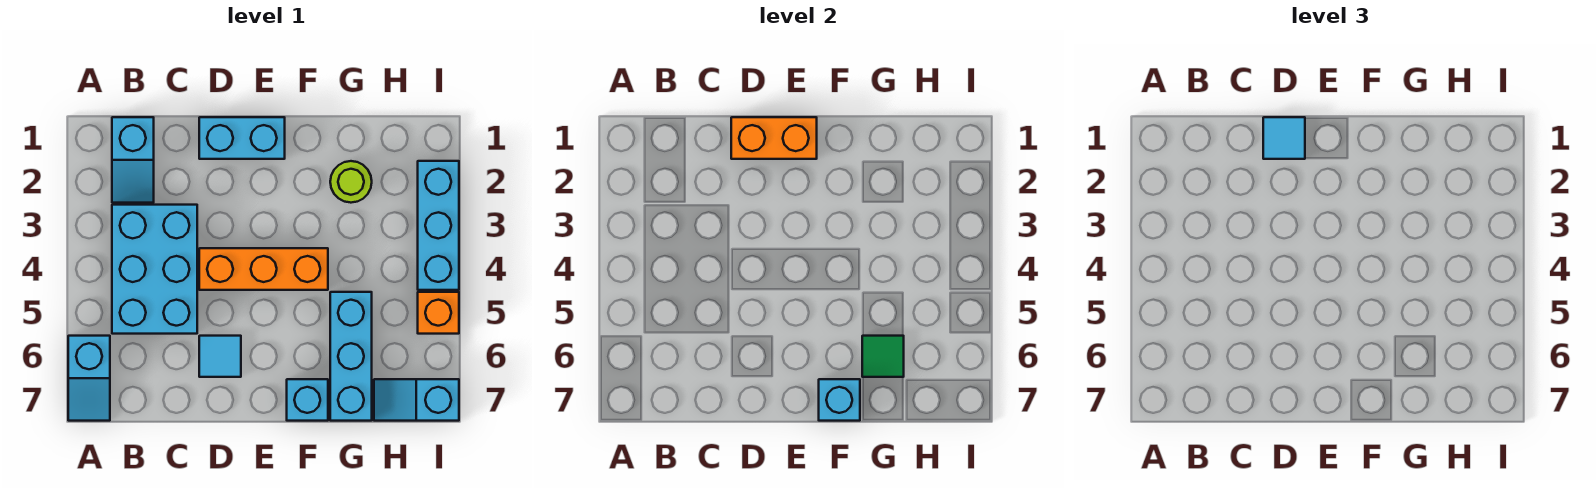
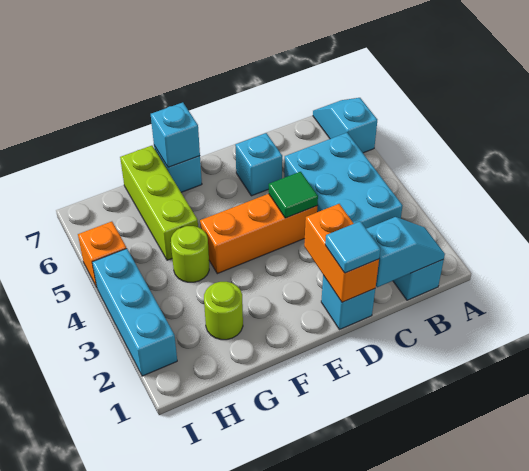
cyan 1x2 brick [199,117,285,159] -> cyan 1x1 brick [321,275,375,330]
orange 1x2 brick [731,117,817,159] -> orange 1x2 brick turned to [304,204,379,302]
cyan 1x1 tile [199,336,241,377] -> cyan 1x1 brick [235,133,282,196]
none -> lime 1x1 round brick [171,226,209,282]
cyan 1x3 brick [330,292,372,421] -> lime 1x3 brick [120,146,198,260]
green 1x1 tile [862,336,904,377] -> green 1x1 tile moved to [269,172,318,218]
cyan 1x2 slope [374,379,459,421] -> cyan 1x2 slope moved to [367,217,445,287]

